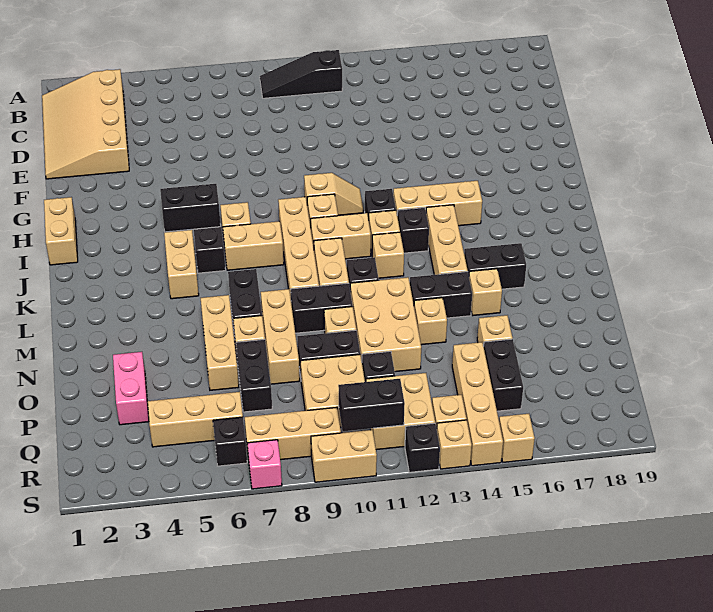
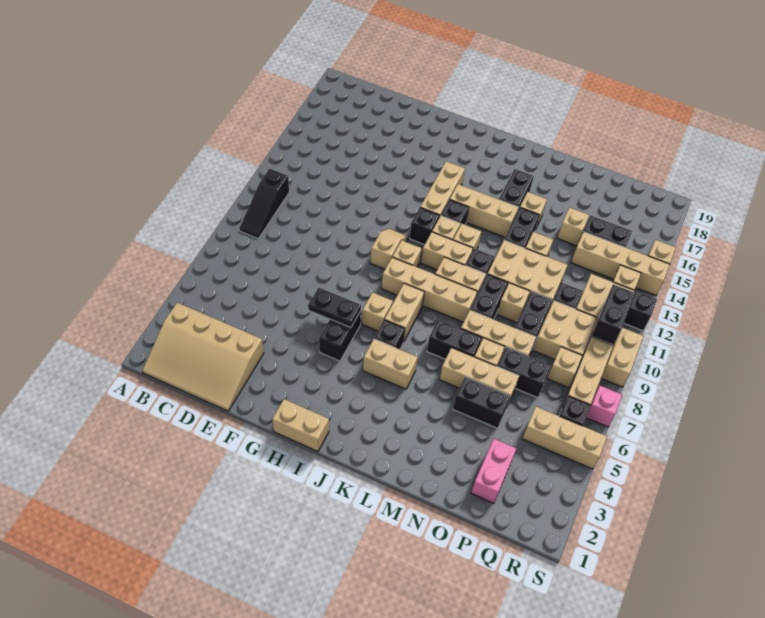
none -> black 1x2 plate [308,287,361,328]
tan 1x2 brick [311,213,371,259] -> tan 1x2 brick turned to [421,232,473,270]
none -> black 1x2 brick [453,377,510,428]
pink 1x2 brick [113,352,149,425] -> pink 1x2 brick turned to [471,439,517,503]
tan 1x3 brick [148,392,243,447] -> tan 1x3 brick turned to [522,407,607,469]
tan 1x1 brick [437,420,472,469] -> tan 1x1 brick moved to [547,347,582,388]

